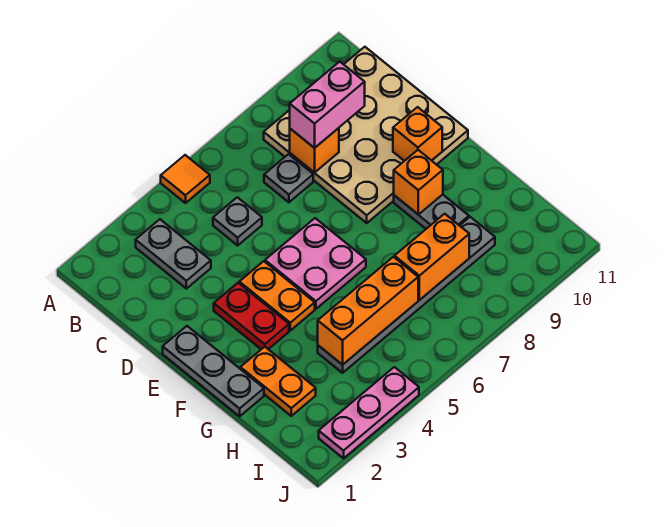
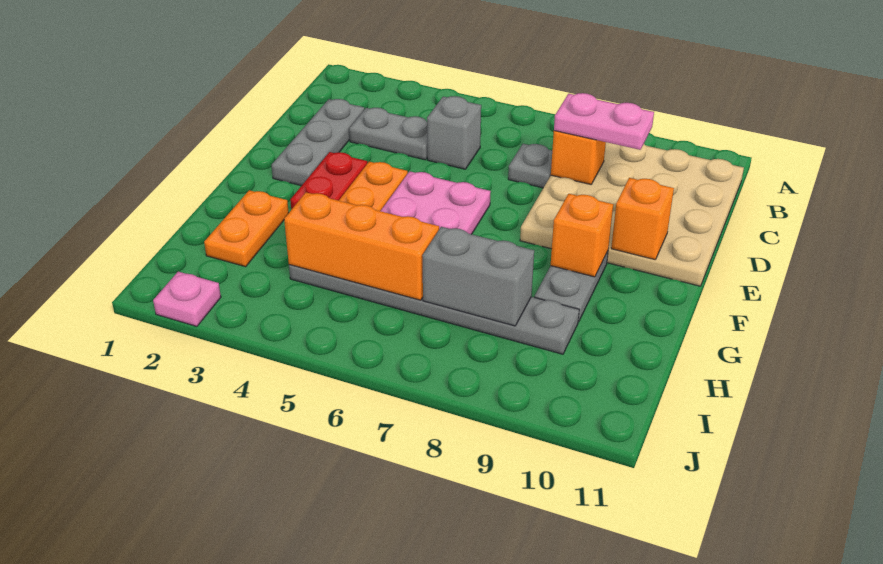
orange 1x1 tile [161,155,210,203] -> none
grey 1x2 plate [136,219,211,289] -> grey 1x2 plate turned to [349,108,427,160]
grey 1x1 plate [213,197,262,245] -> grey 1x1 brick [427,96,481,169]
pink 1x2 brick [290,62,365,148] -> pink 1x2 plate [554,93,654,150]
grey 1x3 plate [163,326,264,416] -> grey 1x3 plate moved to [272,99,364,186]
orange 1x2 brick [395,214,469,300] -> grey 1x2 brick [422,227,534,326]
pink 1x3 plate [319,367,419,458] -> pink 1x1 plate [153,272,221,326]

